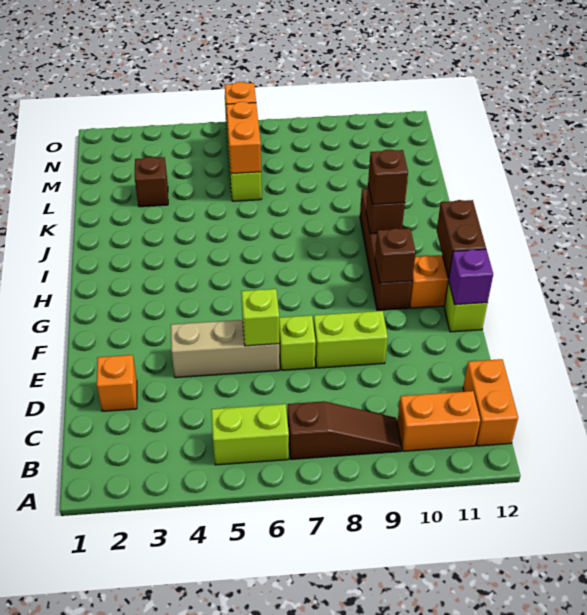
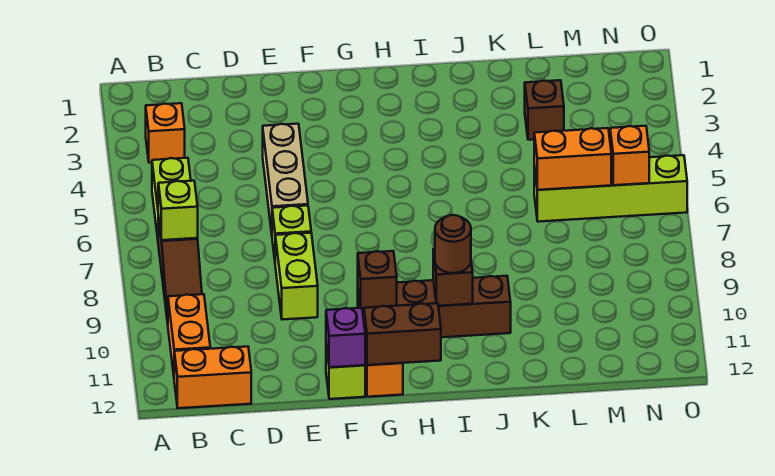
orange 1x1 brick [97,355,137,411] -> orange 1x1 brick moved to [146,103,185,163]
lime 1x1 brick [241,289,279,346] -> lime 1x1 brick moved to [158,181,198,240]
brown 1x1 brick [368,149,408,205] -> brown 1x1 round brick [435,215,471,273]

